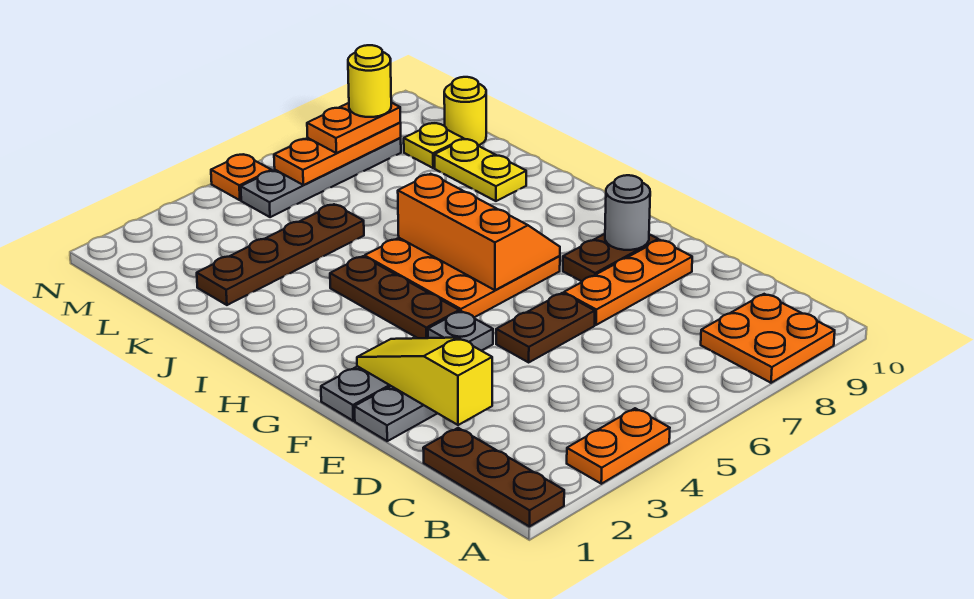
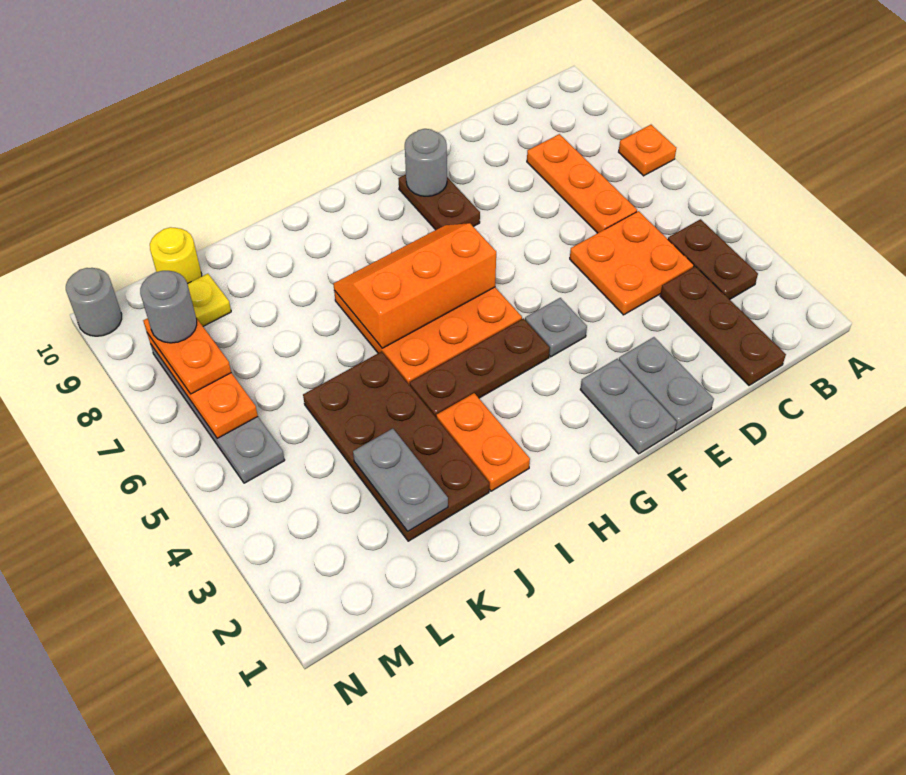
brown 1x3 plate [423,428,564,527] -> brown 1x3 plate turned to [660,266,786,385]
orange 1x2 plate [567,408,670,484] -> orange 1x2 plate moved to [436,393,530,491]
orange 2x2 plate [701,294,835,383] -> orange 2x2 plate moved to [570,211,694,315]
yellow 1x3 slope [357,338,492,425] -> none
brown 1x2 plate [496,293,595,362] -> brown 1x2 plate moved to [668,219,758,299]
orange 1x3 plate [564,240,692,325] -> orange 1x3 plate moved to [527,134,637,233]
yellow 1x2 plate [435,139,526,201] -> none
brown 1x4 plate [197,204,364,305] -> brown 2x4 plate [303,351,489,541]
none -> grey 1x2 plate [353,429,448,531]
yellow 1x1 round brick [348,45,391,117] -> grey 1x1 round brick [140,271,197,343]
orange 1x1 plate [211,155,272,200] -> orange 1x1 plate moved to [619,125,676,176]
none -> grey 1x1 round brick [66,268,122,336]

